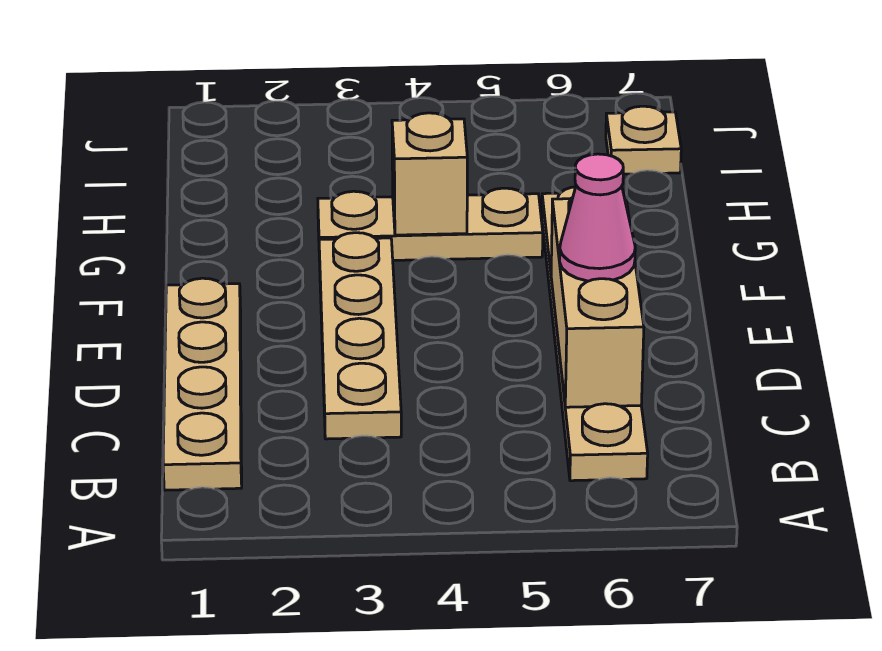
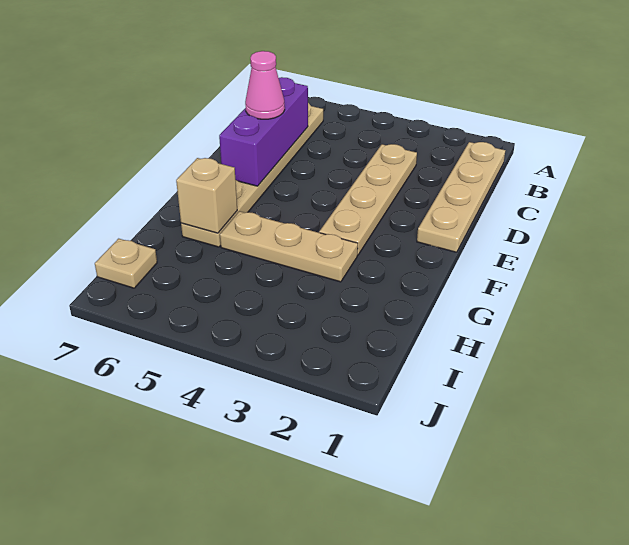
tan 1x3 brick [551,197,644,407] -> purple 1x3 brick [219,77,308,186]
tan 1x1 brick [392,113,467,235] -> tan 1x1 brick moved to [176,158,237,233]

